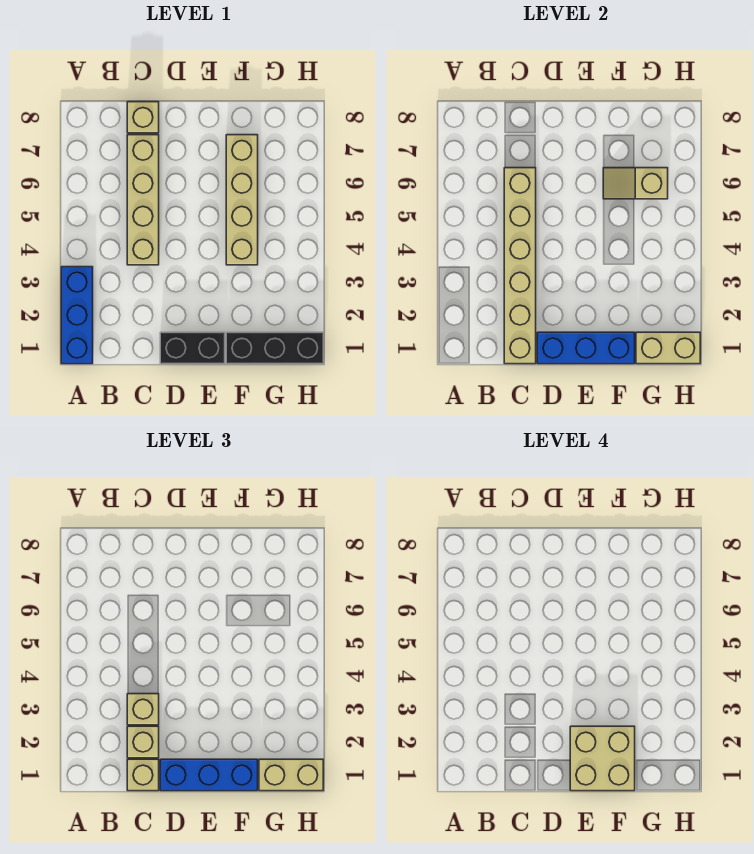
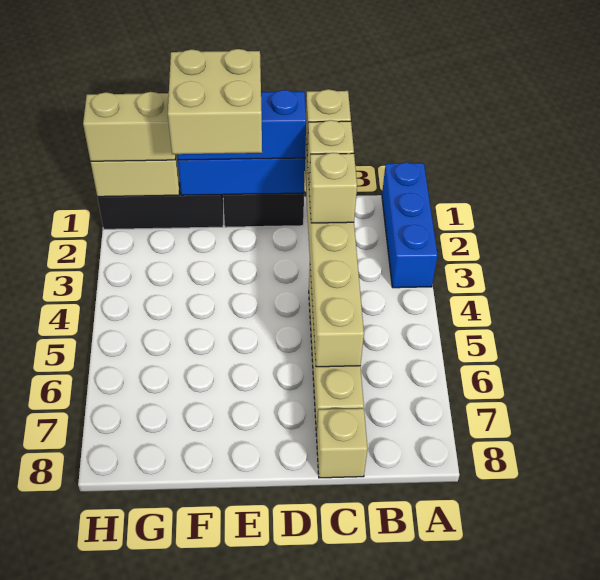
tan 1x4 brick [226,135,258,265] -> none
tan 1x2 slope [603,168,668,199] -> none

